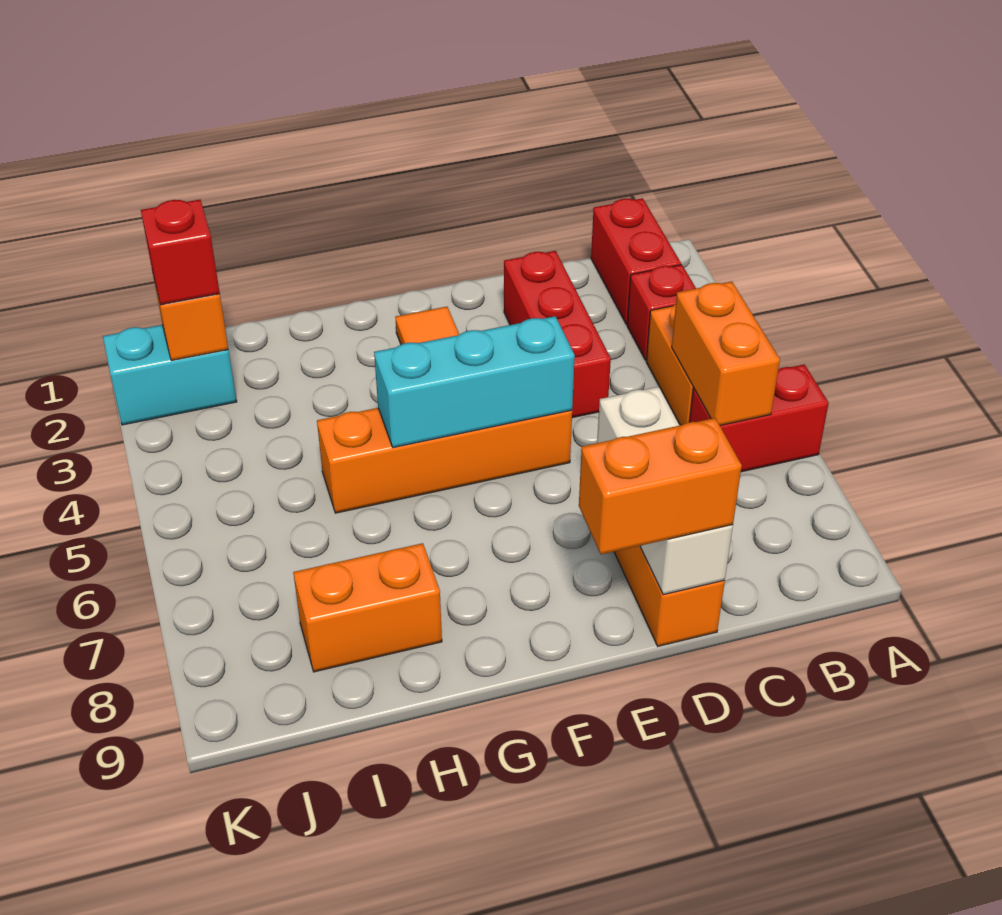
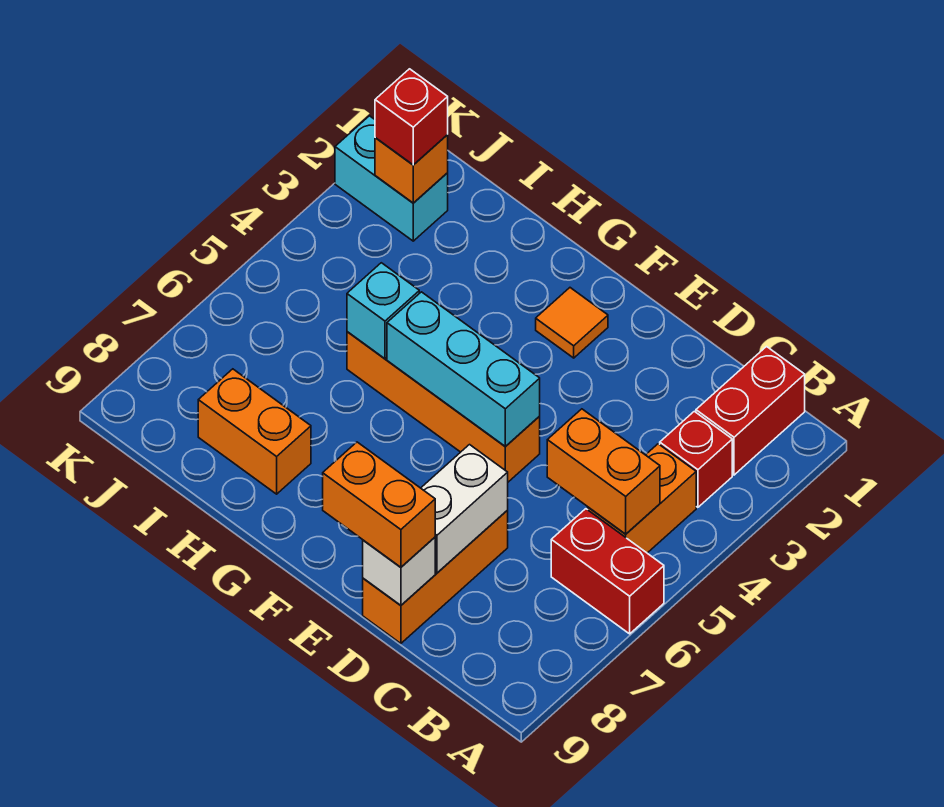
orange 1x2 brick [672,282,780,425] -> orange 1x2 brick turned to [547,409,660,534]
red 1x3 brick [504,251,611,418] -> none
none -> cyan 1x1 brick [347,263,419,359]

